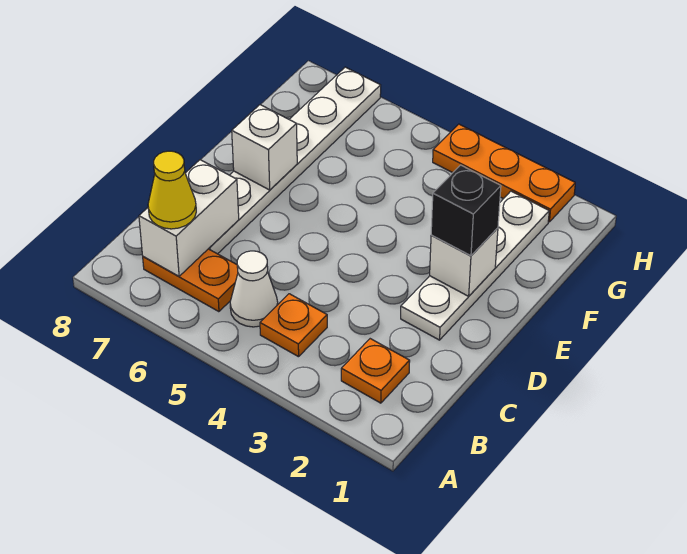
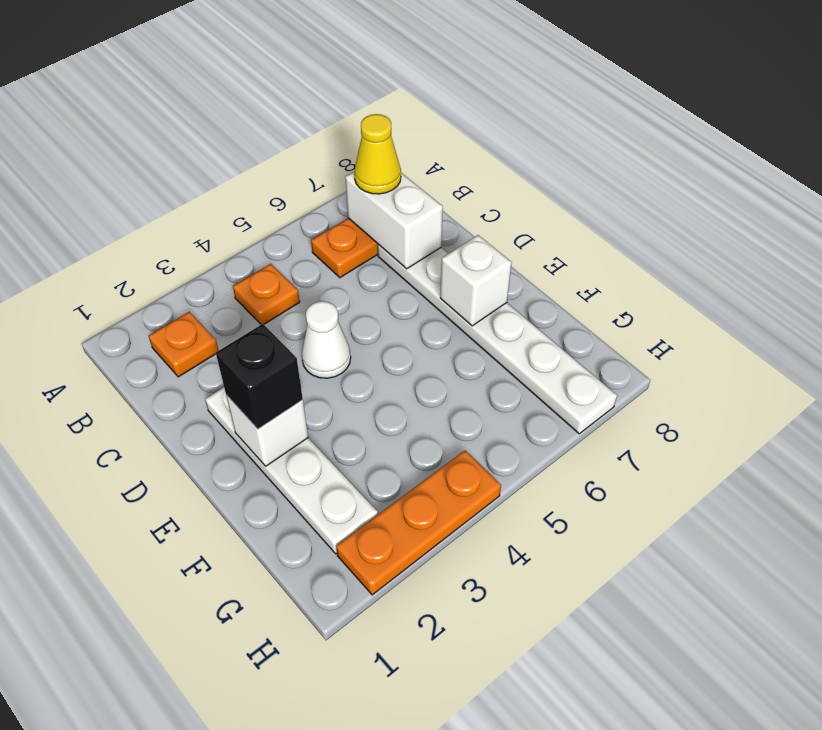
white 1x1 cone [230,251,278,327] -> white 1x1 cone moved to [302,301,351,378]

